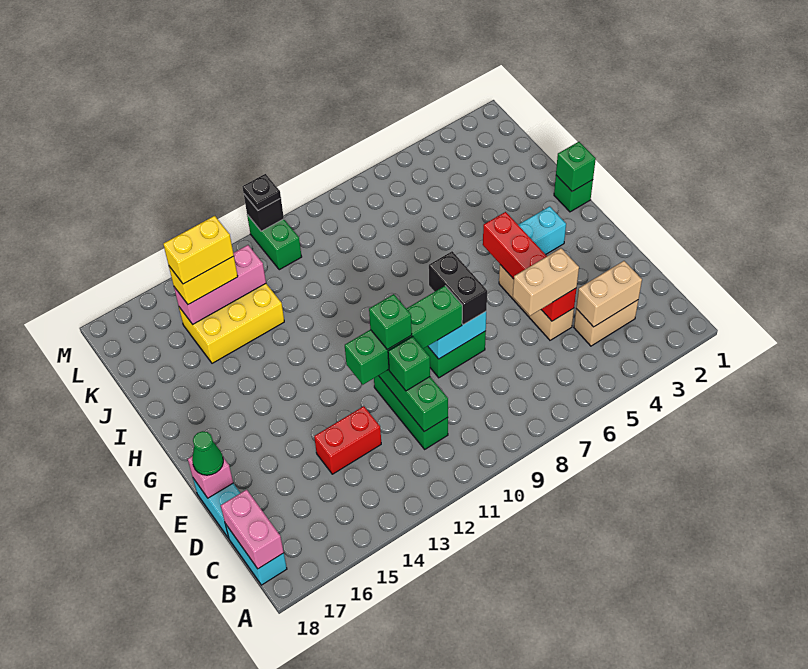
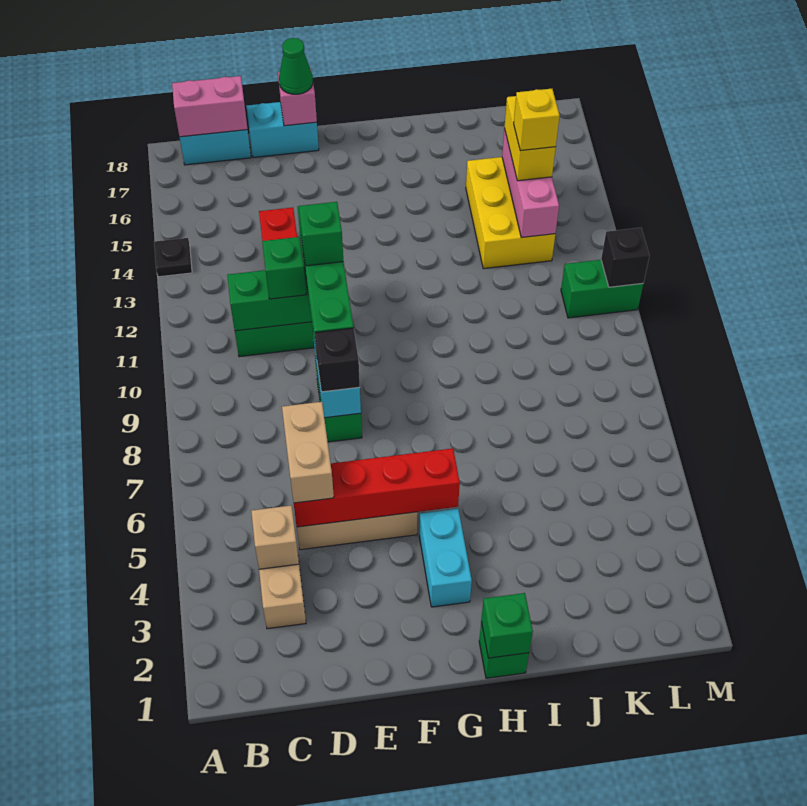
tan 1x2 brick [576,261,642,327] -> tan 1x1 brick [251,506,299,569]
black 1x2 brick [429,251,487,325] -> black 1x1 brick [315,328,360,392]
yellow 1x2 brick [163,216,234,284] -> yellow 1x1 brick [514,89,560,151]
black 1x1 plate [242,174,281,210] -> black 1x1 plate moved to [154,238,192,277]

